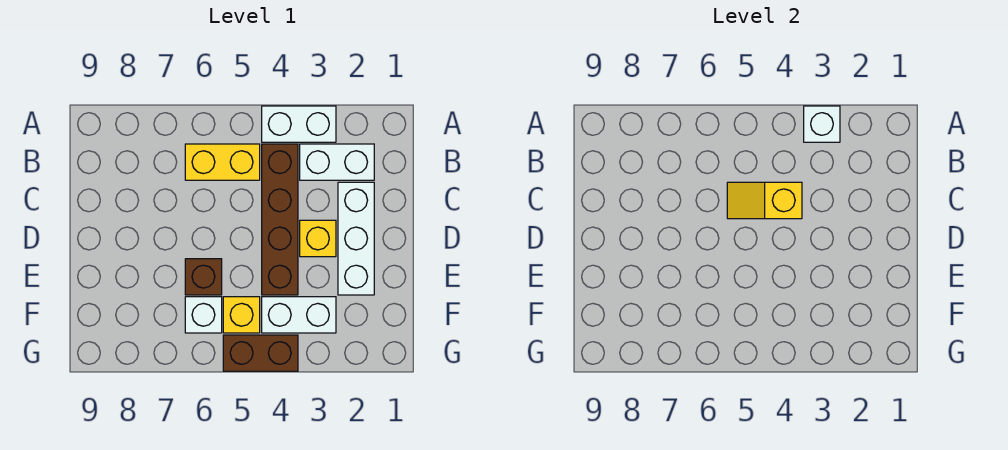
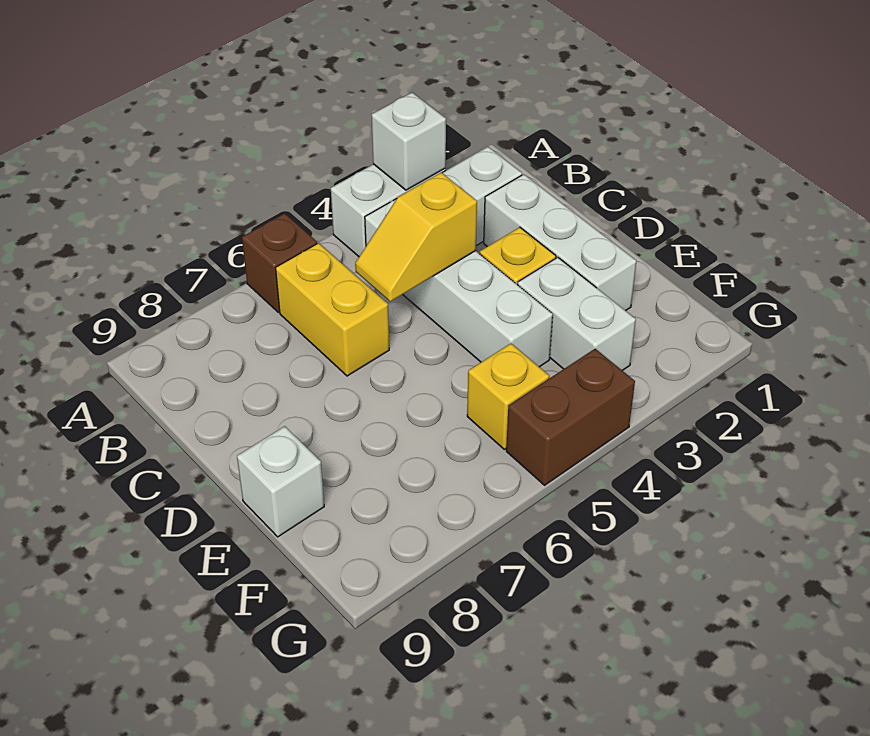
brown 1x4 brick [262,144,298,295] -> white 1x4 brick [365,199,553,367]
yellow 1x2 brick [185,144,260,180] -> yellow 1x2 brick turned to [276,243,389,376]
brown 1x1 brick [185,259,222,295] -> brown 1x1 brick moved to [242,213,317,312]
white 1x2 brick [262,297,336,333] -> white 1x2 brick turned to [518,257,636,370]
white 1x1 brick [185,297,222,333] -> white 1x1 brick moved to [237,426,324,537]

